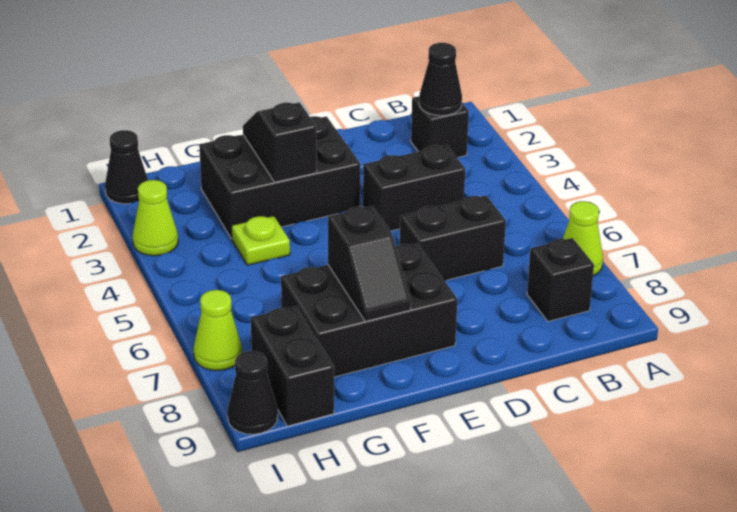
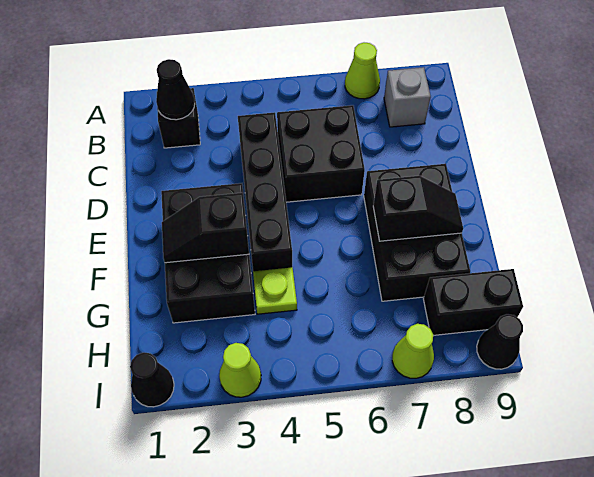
black 1x1 brick [527,238,594,321] -> grey 1x1 brick [384,67,431,127]
black 1x2 brick [363,145,465,231] -> black 1x4 brick [238,112,292,271]
black 1x2 brick [400,195,506,281] -> black 2x2 brick [277,105,365,202]

